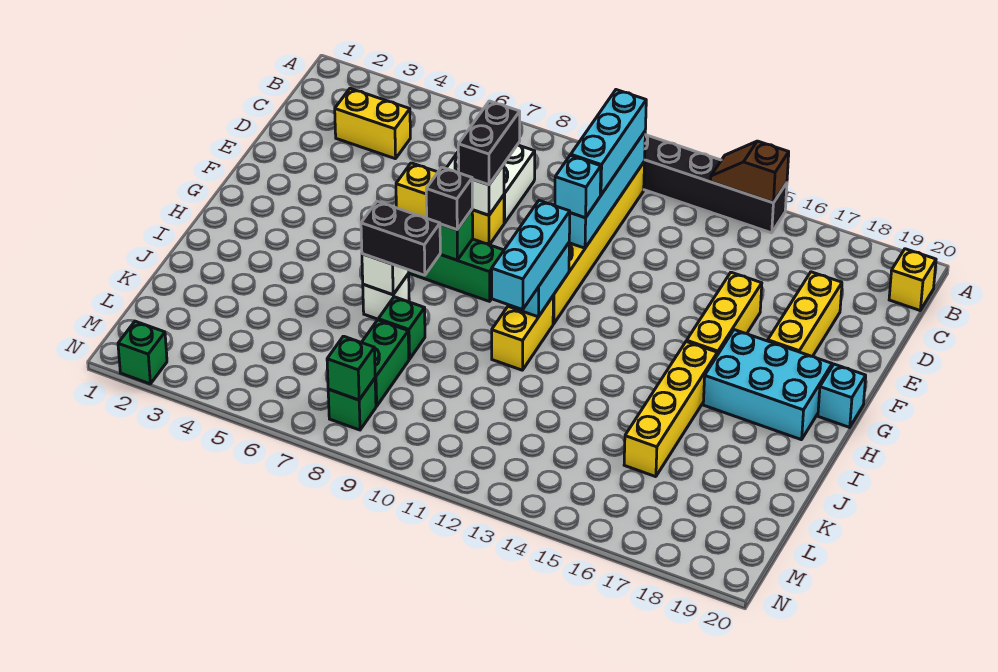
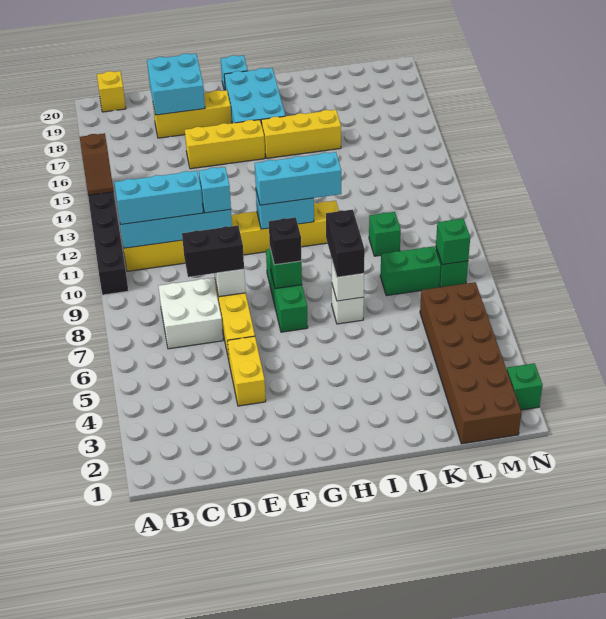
yellow 1x2 brick [335,88,410,159] -> yellow 1x2 brick moved to [228,336,266,406]
none -> cyan 2x2 brick [147,54,205,115]
yellow 1x4 brick [624,341,717,477] -> yellow 1x3 brick [261,110,341,158]
green 1x1 brick [378,297,425,359] -> green 1x1 brick moved to [369,212,401,256]
none -> brown 2x6 brick [420,282,521,444]

